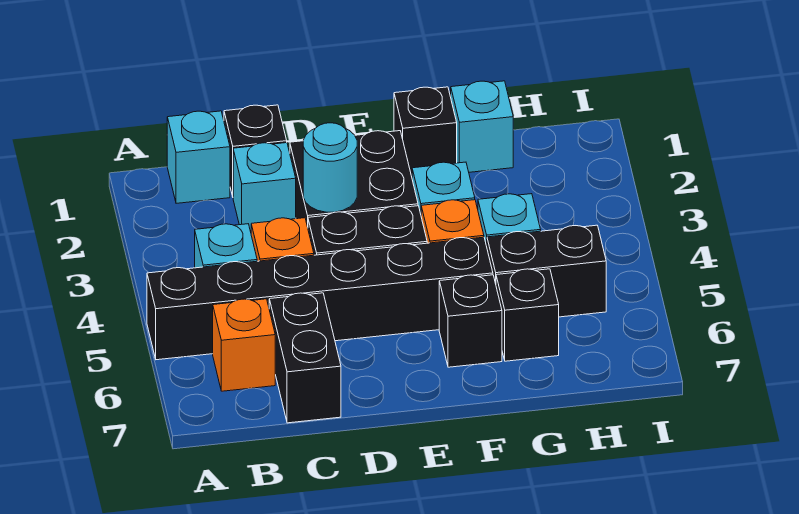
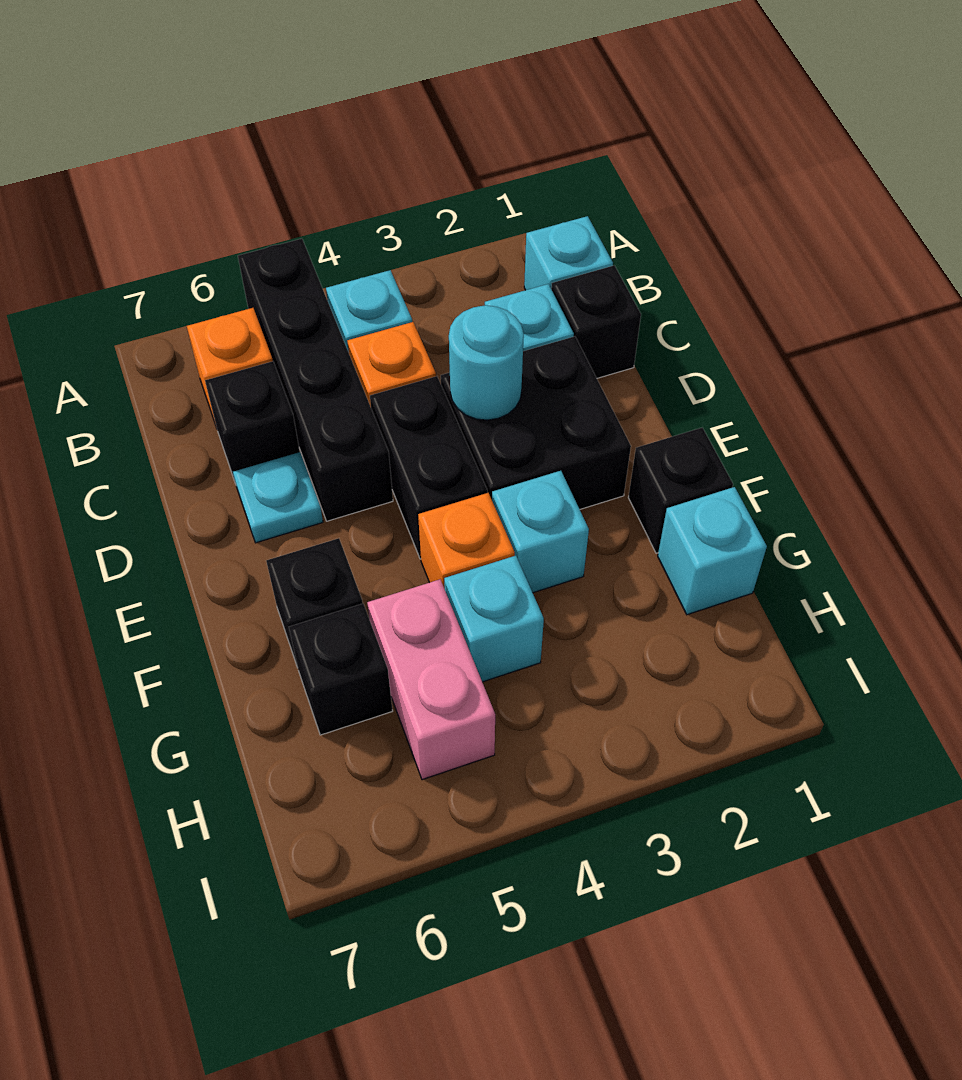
black 1x6 brick [147,237,493,360] -> black 1x4 brick [238,239,393,521]
black 1x2 brick [269,293,341,423] -> black 1x1 brick [205,361,300,484]
none -> cyan 1x1 plate [233,452,323,543]
black 1x2 brick [487,225,606,317] -> pink 1x2 brick [367,579,495,780]

